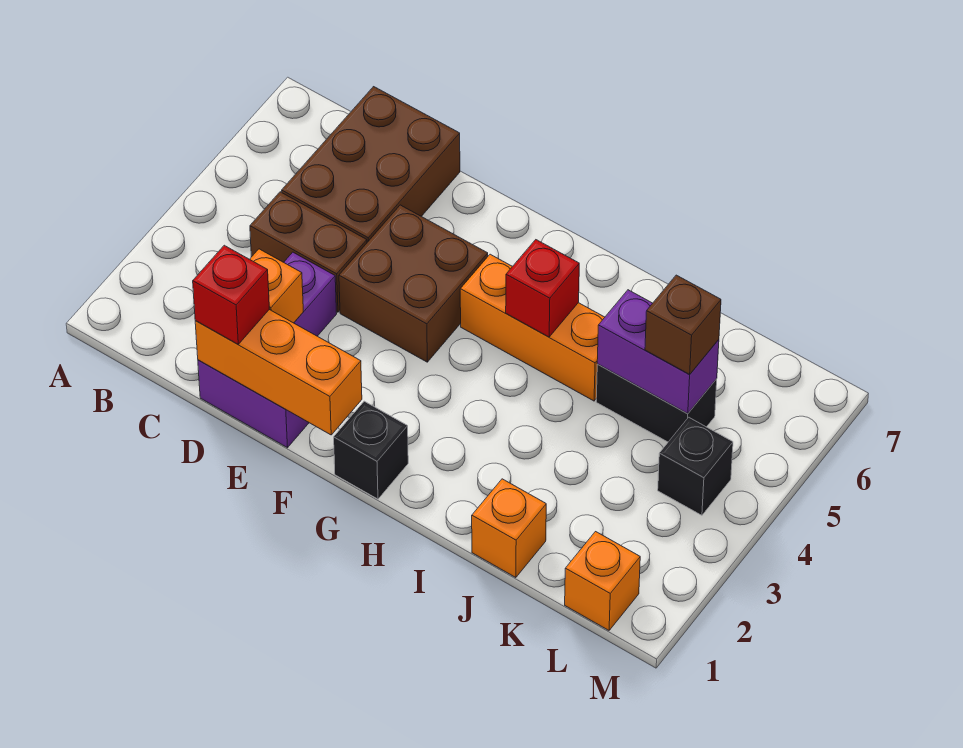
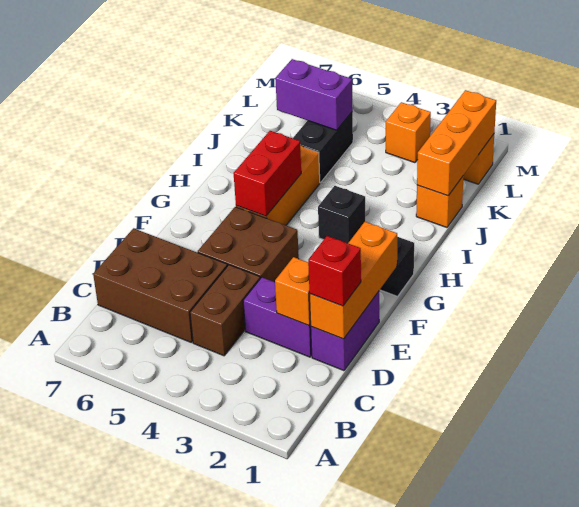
red 1x1 brick [506,240,579,337] -> red 1x2 brick [234,131,301,216]
none -> orange 1x3 brick [417,90,496,196]
purple 1x2 brick [597,290,719,414] -> purple 1x2 brick turned to [275,59,353,130]
brown 1x1 brick [645,275,721,375] -> none
none -> orange 1x1 brick [386,102,431,163]
black 1x1 brick [658,417,733,515] -> black 1x1 brick moved to [318,186,365,243]

